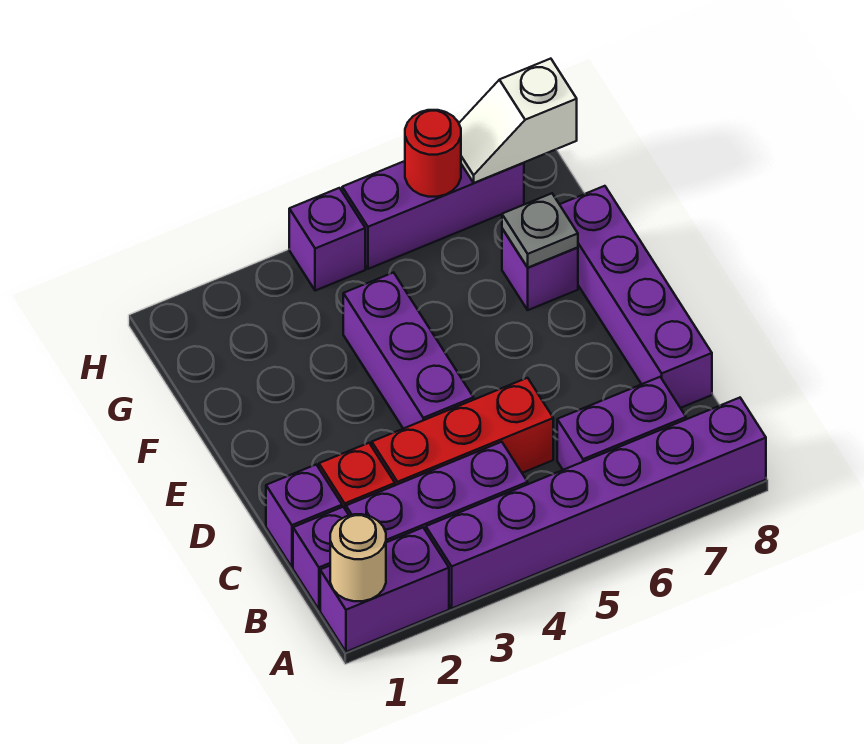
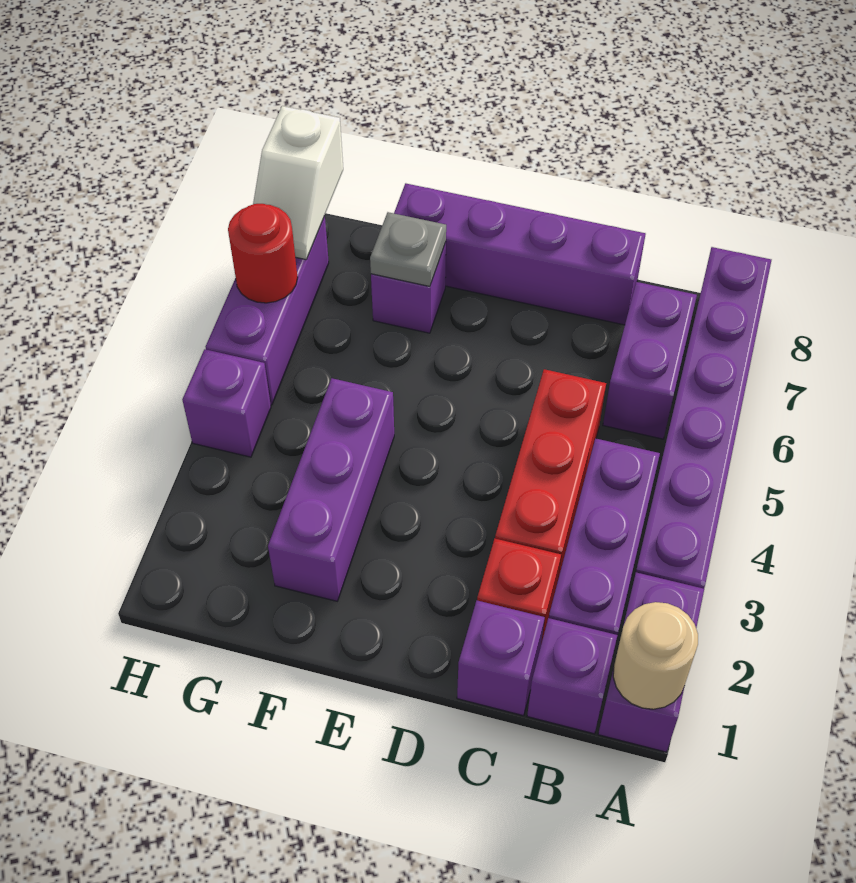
purple 1x3 brick [343,272,474,429] -> purple 1x3 brick turned to [268,378,394,601]

